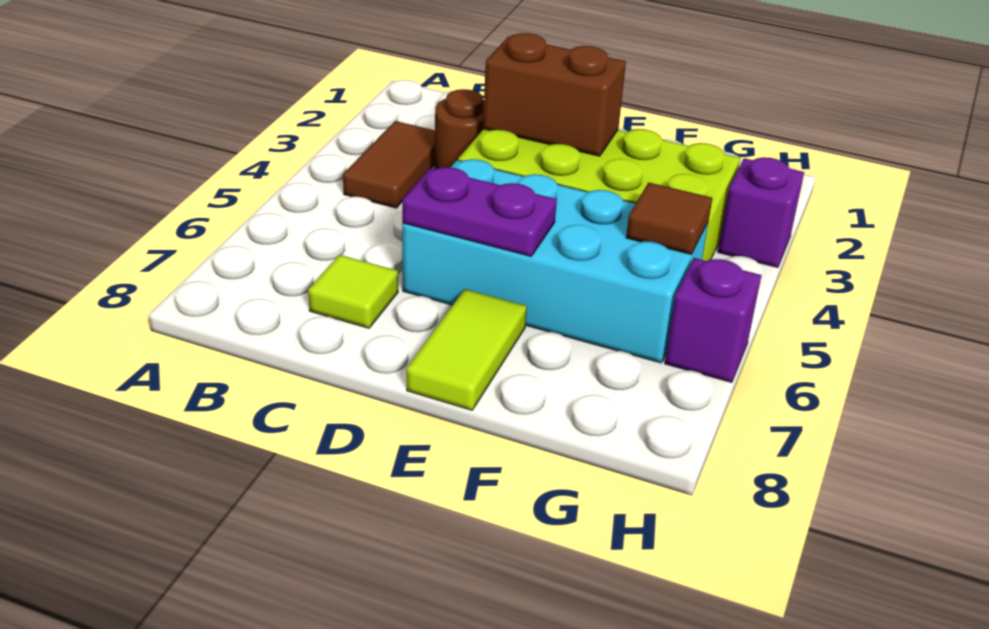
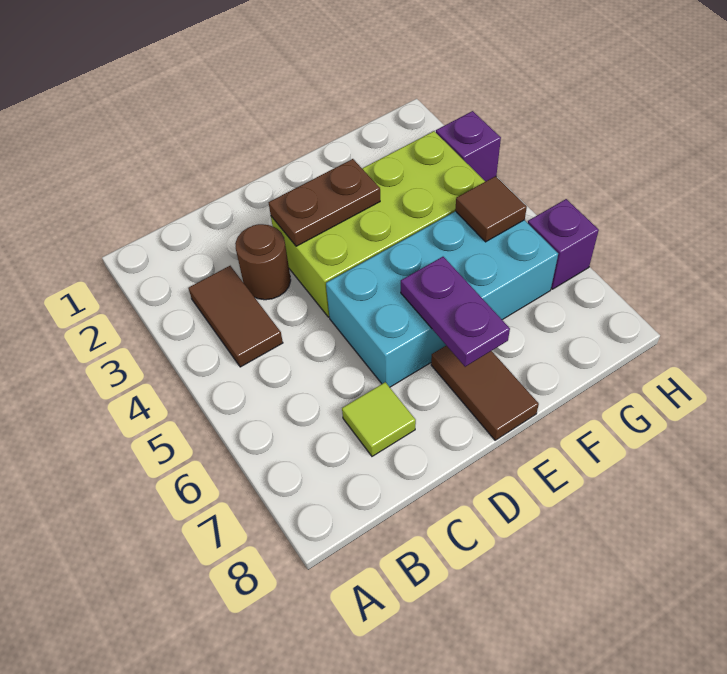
brown 1x2 brick [483,33,626,156] -> brown 1x2 plate [269,159,380,246]
purple 1x2 plate [402,167,557,256] -> purple 1x2 plate turned to [401,257,510,367]
lime 1x2 tile [407,289,527,410] -> brown 1x2 tile [431,346,539,440]

